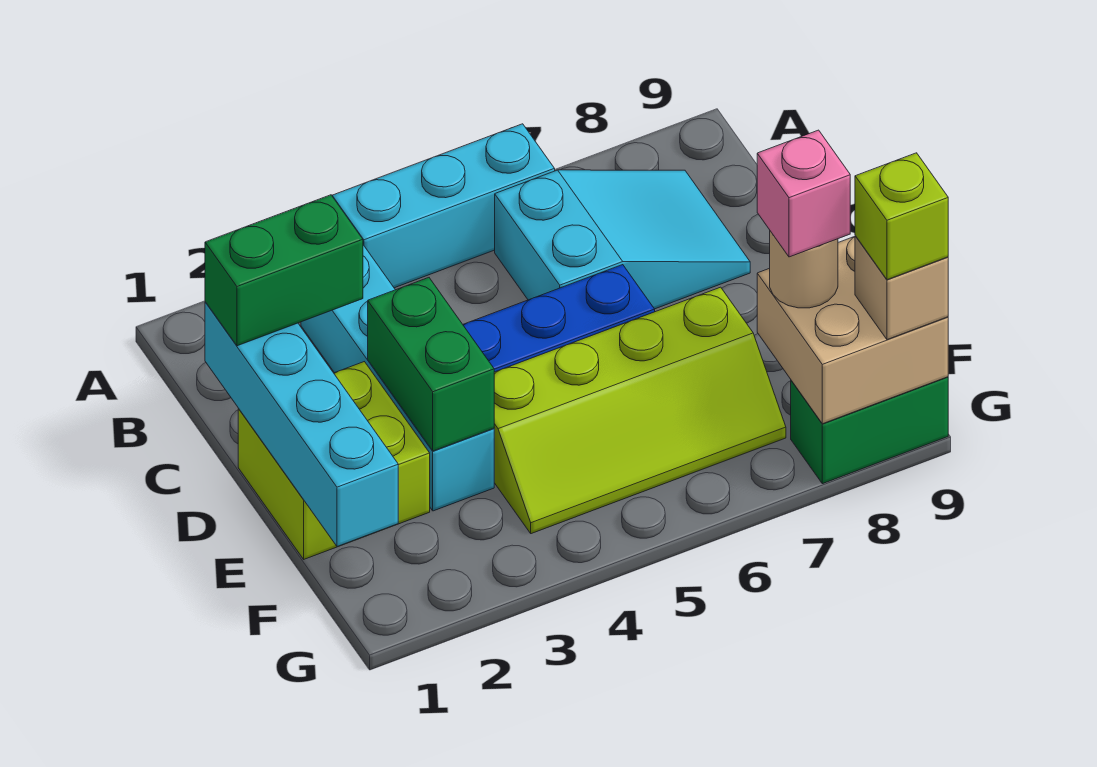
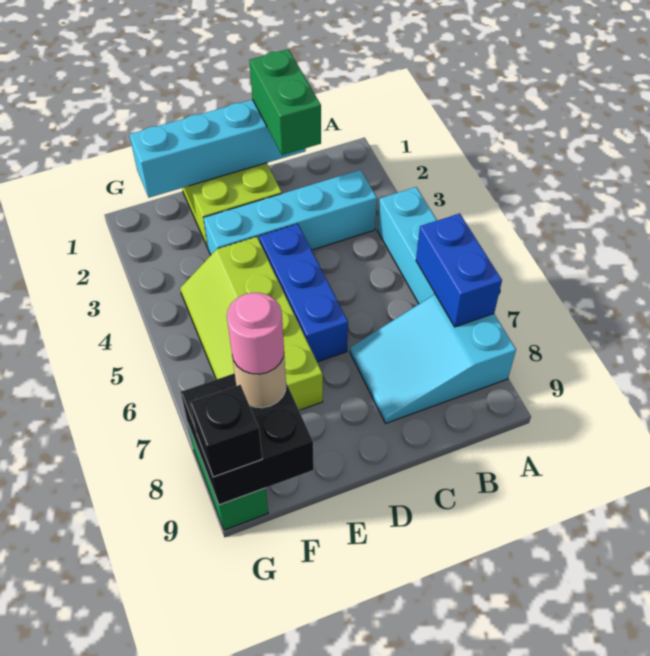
none -> blue 1x2 brick [416,213,502,327]
cyan 2x3 slope [495,170,750,309] -> cyan 2x3 slope turned to [350,294,516,423]
green 1x2 brick [368,278,494,451] -> none
tan 2x2 brick [757,236,948,424] -> black 2x2 brick [181,373,314,505]
pink 1x1 brick [757,130,850,257] -> pink 1x1 round brick [227,293,284,374]
tan 1x1 brick [855,236,948,340] -> black 1x1 brick [190,385,262,477]
lime 1x1 brick [855,153,948,280] -> none

